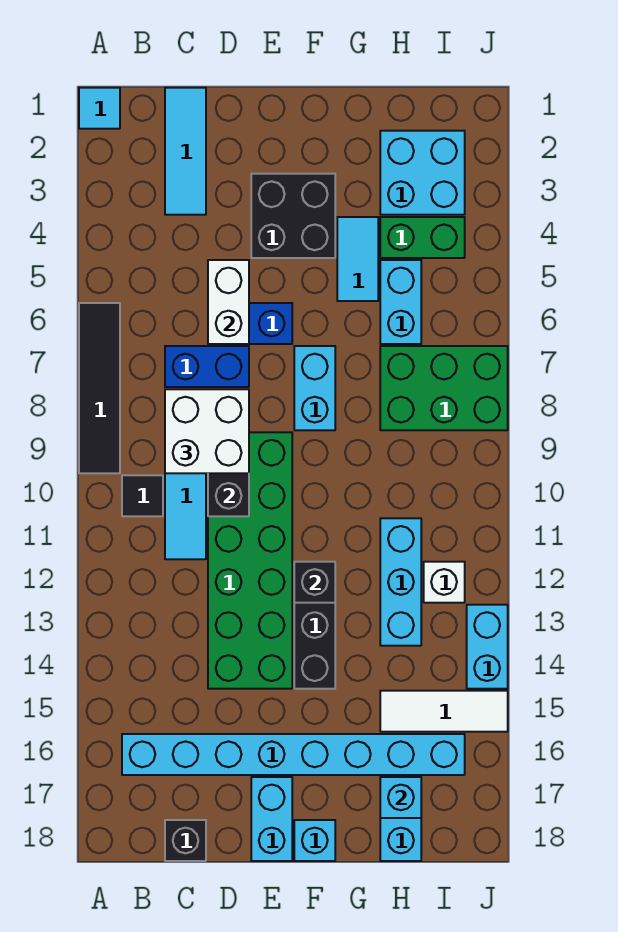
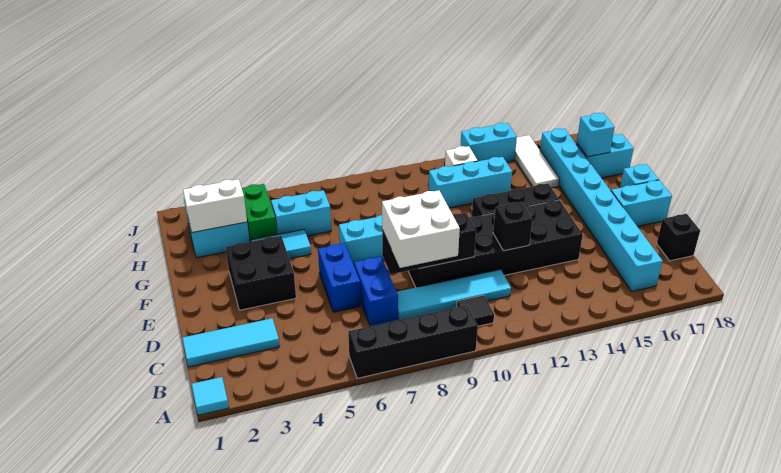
black 1x4 tile [79,303,120,473] -> black 1x4 brick [348,305,478,378]
white 1x2 brick [208,260,249,344] -> white 1x2 brick moved to [183,179,247,232]
green 2x6 brick [208,432,292,689] -> black 2x6 brick [408,200,583,287]
black 1x1 brick [294,562,335,603] -> black 1x1 brick moved to [493,202,533,251]
green 2x3 brick [380,346,508,430] -> none

